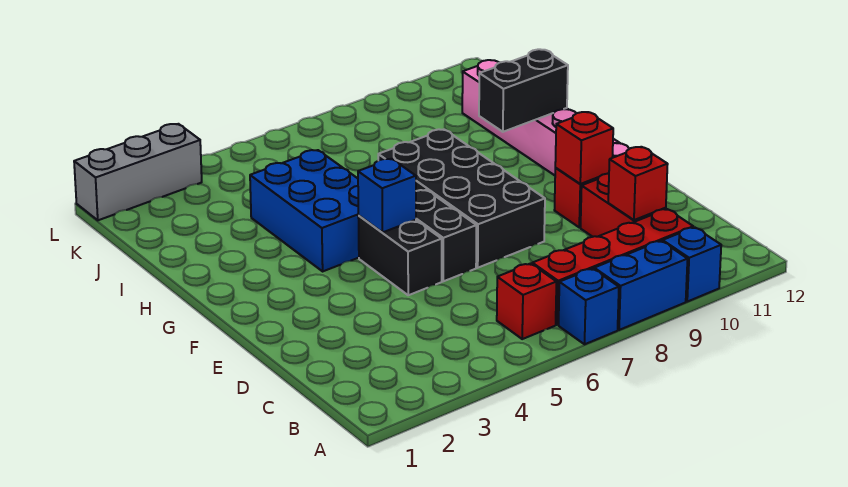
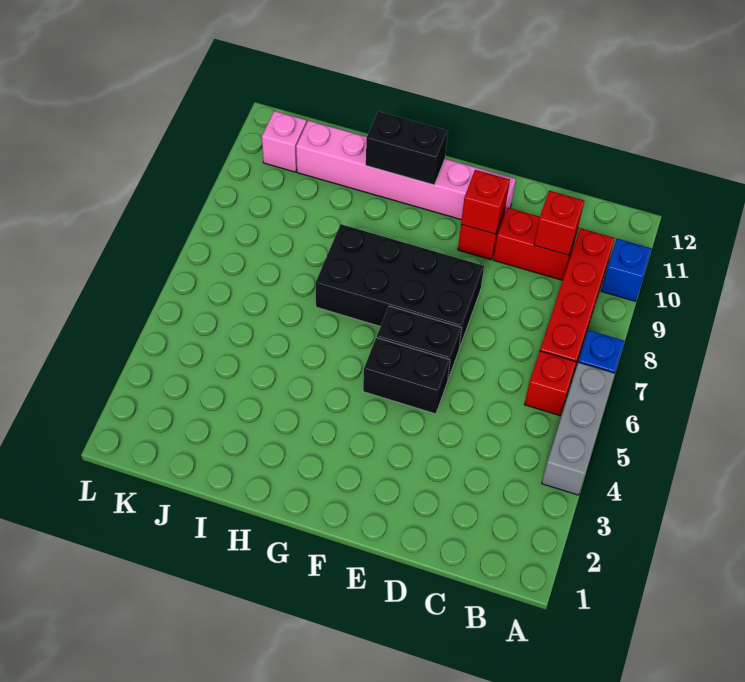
blue 1x2 brick [594,241,688,330] -> none
blue 1x1 brick [358,159,416,232] -> none
blue 2x3 brick [250,150,359,271] -> none
black 1x2 brick [479,49,568,132] -> black 1x2 brick turned to [366,111,448,185]
none -> pink 1x1 brick [262,111,307,172]
grey 1x3 brick [74,124,202,220] -> grey 1x3 brick moved to [542,362,615,495]

